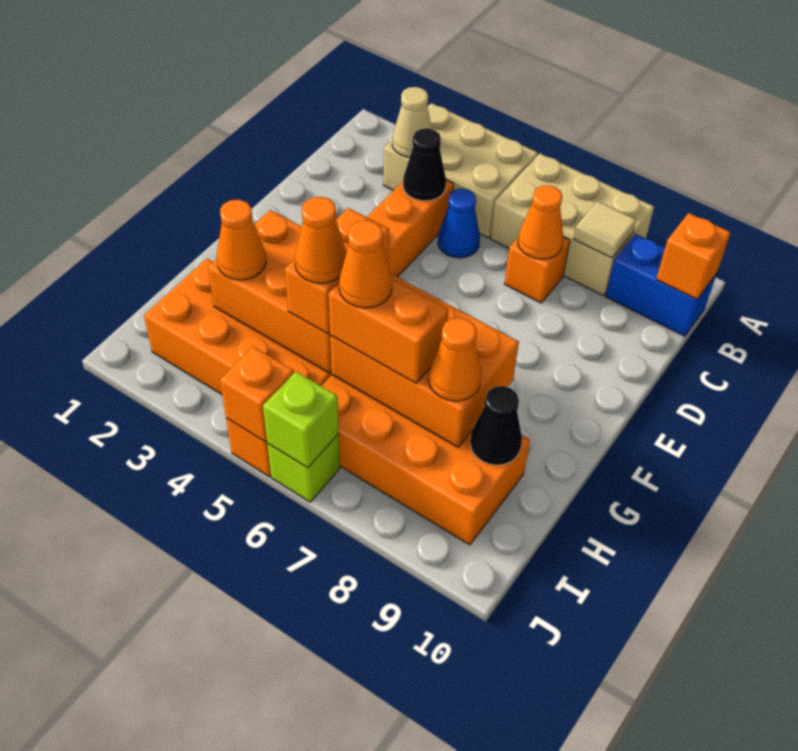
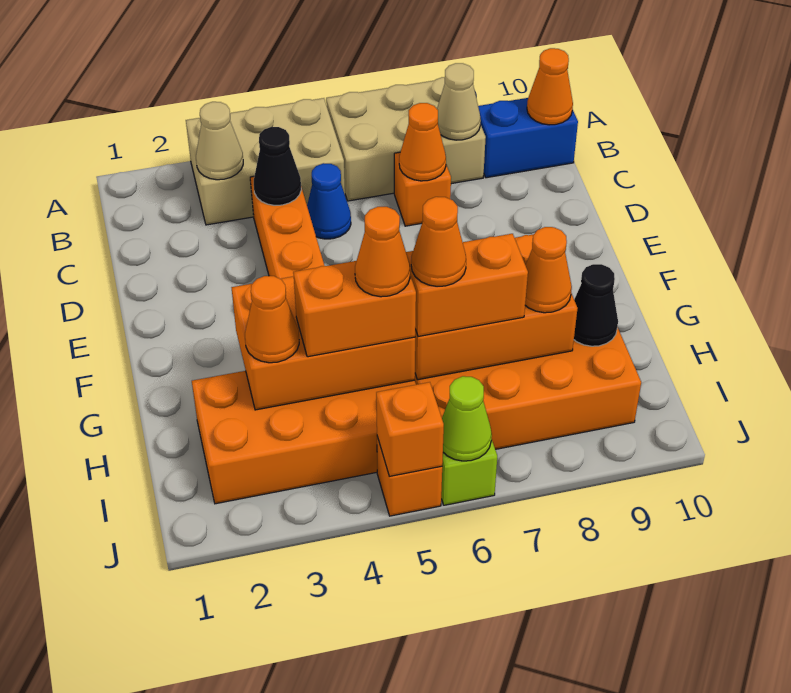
tan 1x1 tile [573,201,636,258] -> tan 1x1 cone [437,63,481,140]
orange 1x1 brick [656,213,731,299] -> orange 1x1 cone [527,48,573,125]
orange 1x2 brick [285,208,389,334] -> orange 1x2 brick turned to [293,261,416,357]
lime 1x1 brick [263,372,339,468] -> lime 1x1 cone [442,376,492,461]

